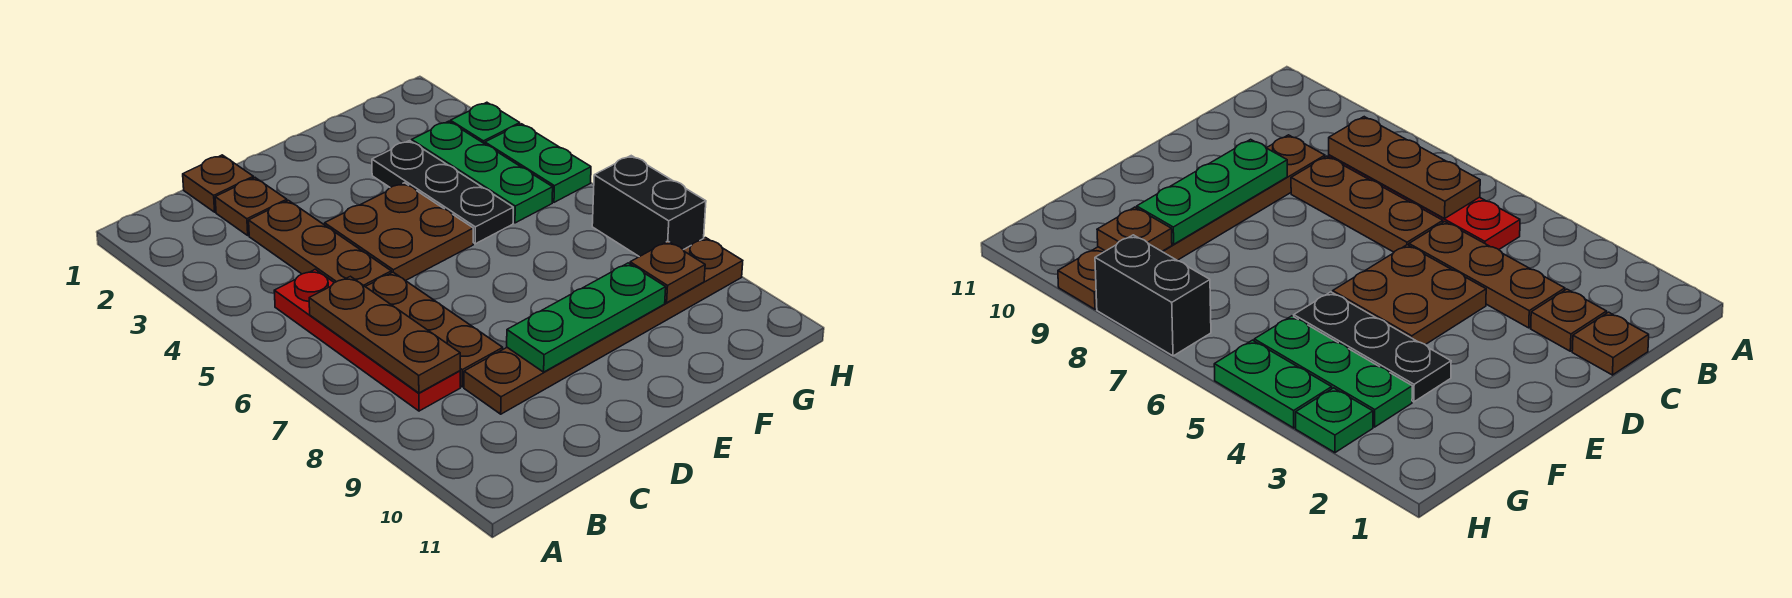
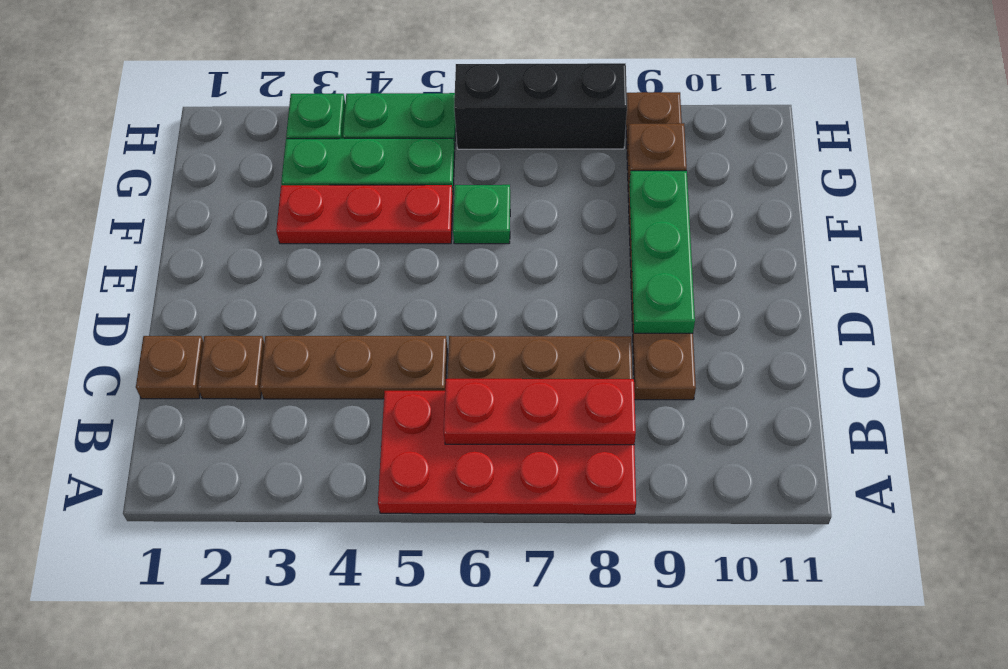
red 1x4 plate [274,269,460,411] -> red 2x4 plate [378,391,636,514]
brown 1x3 plate [309,276,460,393] -> red 1x3 plate [444,379,636,445]
brown 2x2 plate [325,183,473,281] -> none
black 1x3 plate [372,141,513,244] -> red 1x3 plate [276,185,453,244]
none -> green 1x1 plate [453,185,510,244]
black 1x2 brick [592,156,706,257] -> black 1x3 brick [454,63,627,149]

